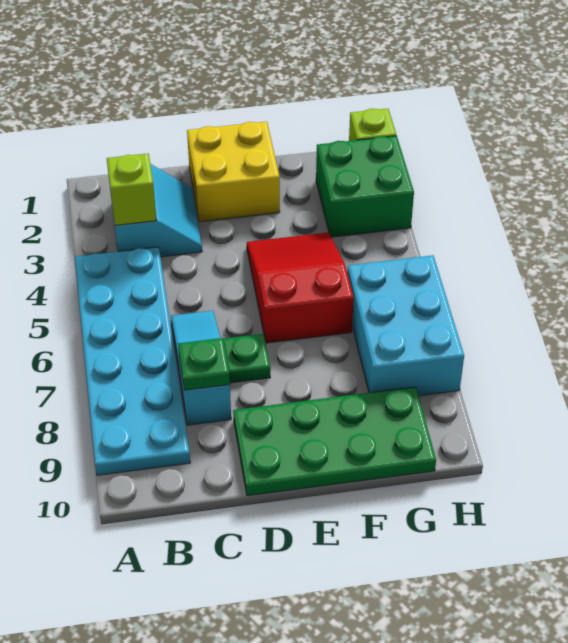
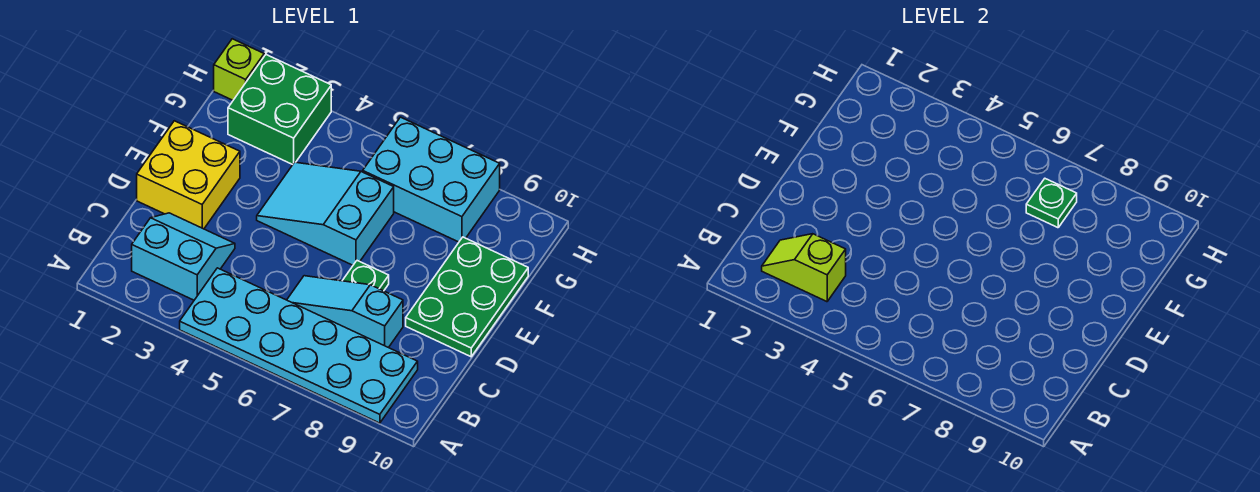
green 1x1 plate [178,338,230,390] -> green 1x1 plate moved to [1026,179,1077,228]
green 2x4 plate [233,387,436,496] -> green 2x3 plate [406,237,528,357]
red 2x3 slope [247,232,354,343] -> cyan 2x3 slope [257,162,394,265]

